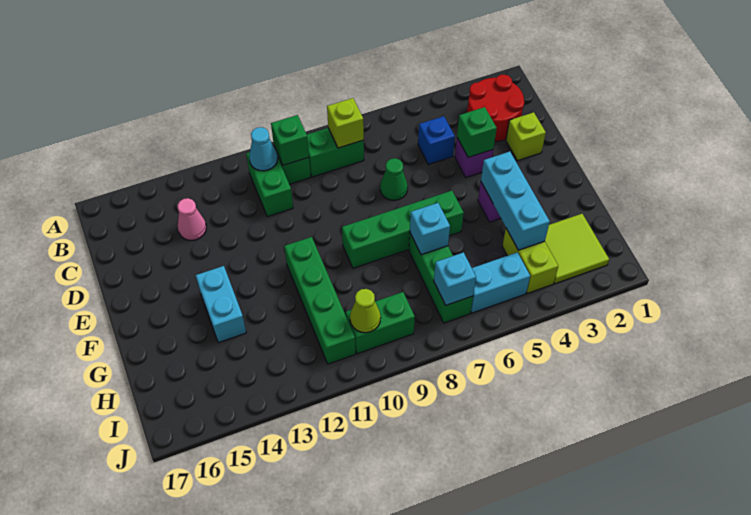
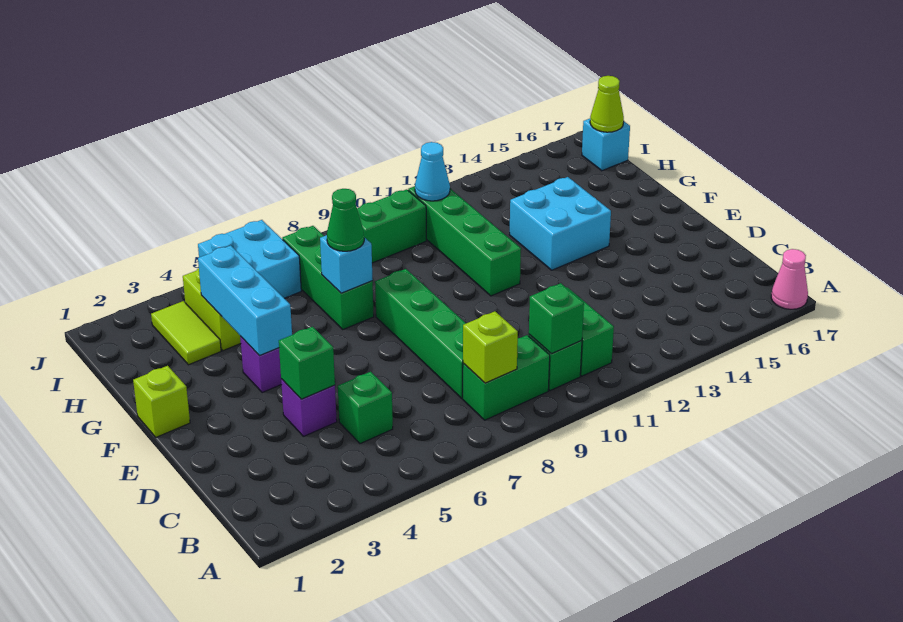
red 2x2 round brick [467,75,524,141] -> none
cyan 1x1 cone [249,127,278,171] -> cyan 1x1 cone moved to [415,142,450,201]
blue 1x1 brick [418,116,455,165] -> green 1x1 brick [338,372,393,444]
pink 1x1 cone [178,198,206,240] -> pink 1x1 cone moved to [771,249,808,309]
lime 1x1 brick [506,112,546,161] -> lime 1x1 brick moved to [133,366,190,437]
green 1x1 cone [380,158,408,200] -> green 1x1 cone moved to [327,189,364,251]
green 1x4 brick [342,191,464,268] -> green 1x4 brick turned to [375,269,466,398]
cyan 1x2 brick [196,266,246,343] -> cyan 2x2 brick [509,177,611,270]
lime 2x2 tile [545,214,609,284] -> lime 1x2 tile [151,301,221,365]
cyan 1x2 brick [471,252,530,313] -> cyan 2x2 brick [198,220,301,298]
cyan 1x1 brick [434,252,476,305] -> cyan 1x1 brick moved to [582,119,630,171]
lime 1x1 cone [350,289,381,333] -> lime 1x1 cone moved to [590,76,624,132]

